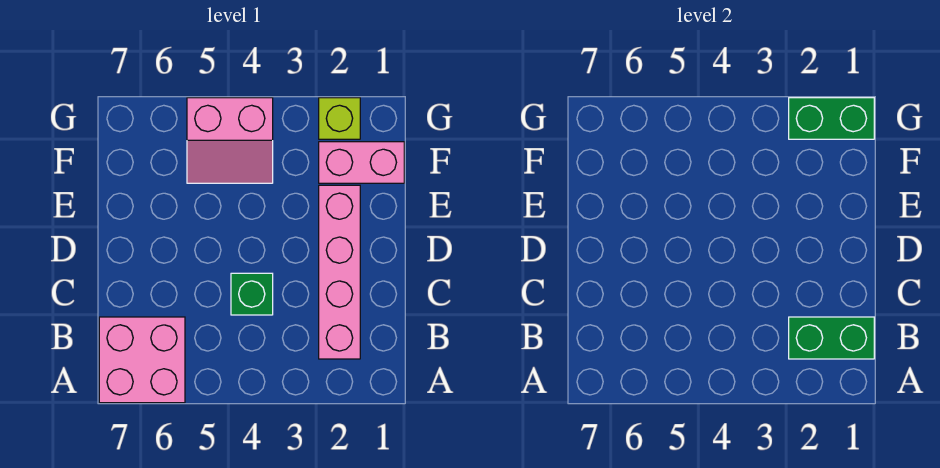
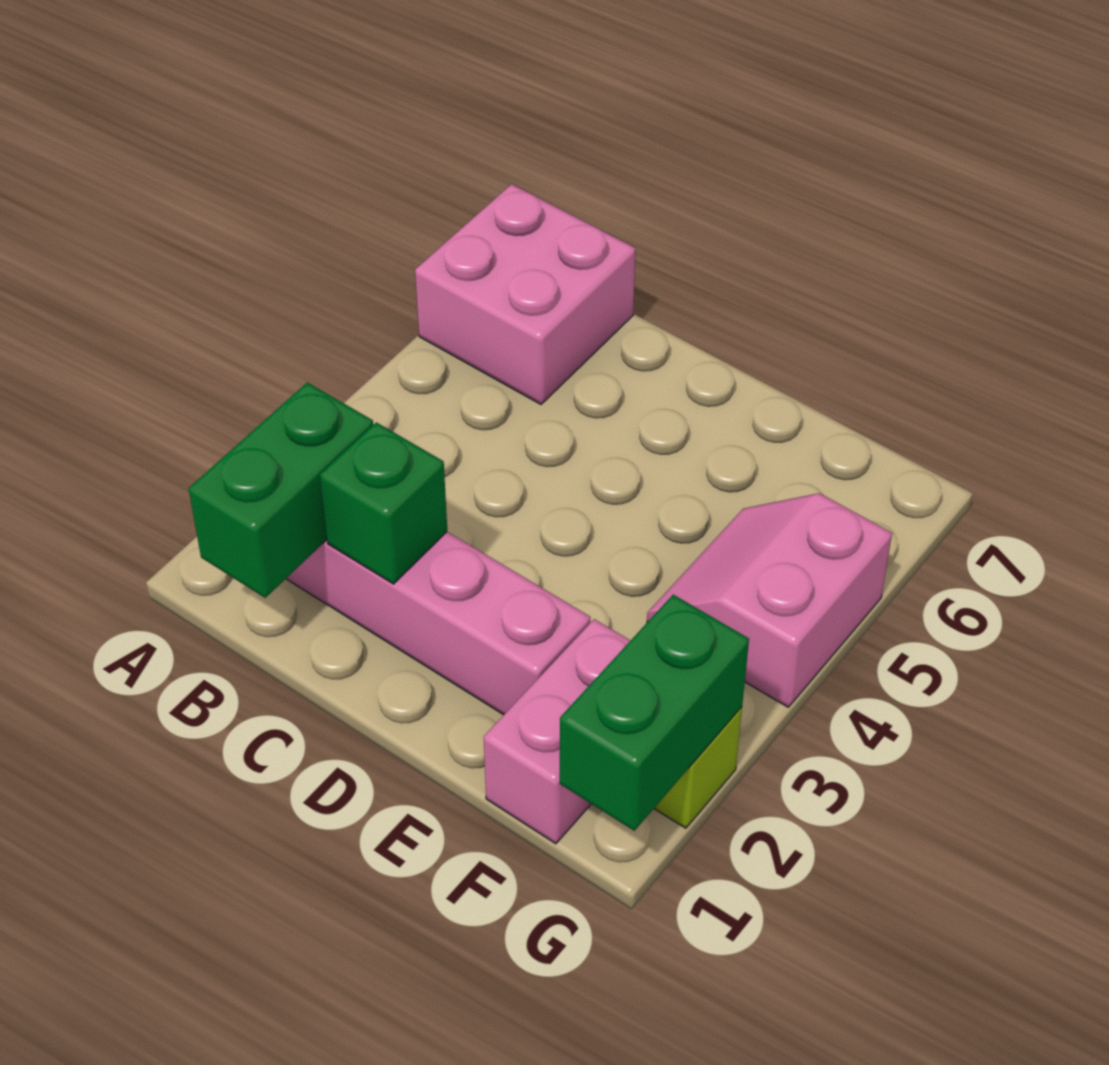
green 1x1 brick [231,273,273,315] -> green 1x1 brick moved to [320,422,447,584]

